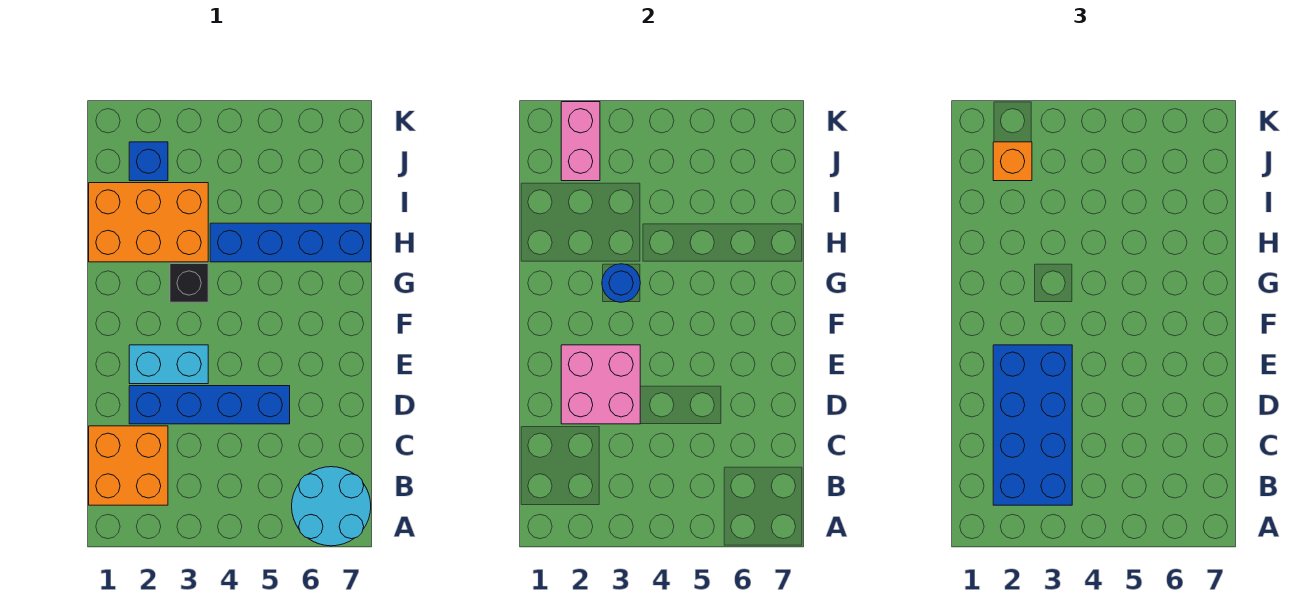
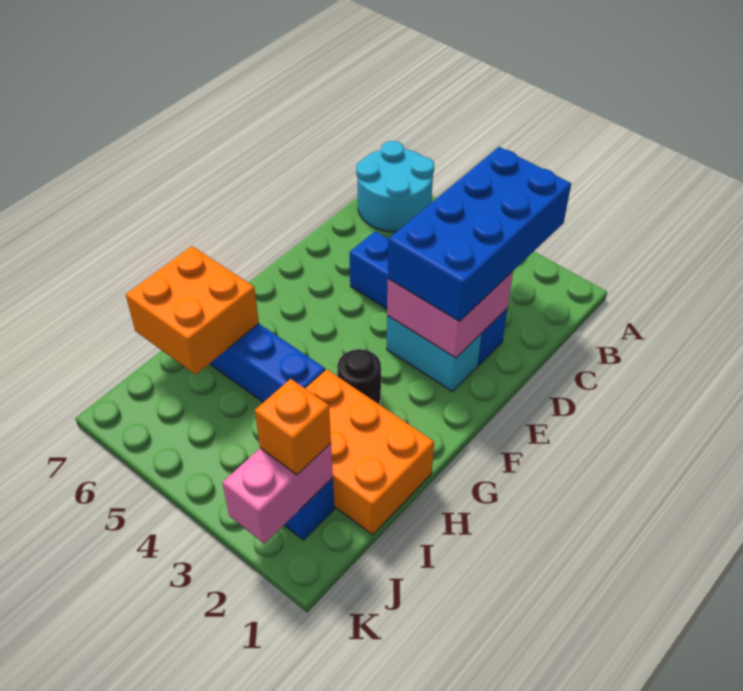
orange 2x2 brick [89,426,168,505] -> orange 2x2 brick moved to [126,246,259,375]
black 1x1 brick [170,264,208,302] -> black 1x1 round brick [337,349,381,405]
blue 1x1 round brick [602,264,640,302] -> none

